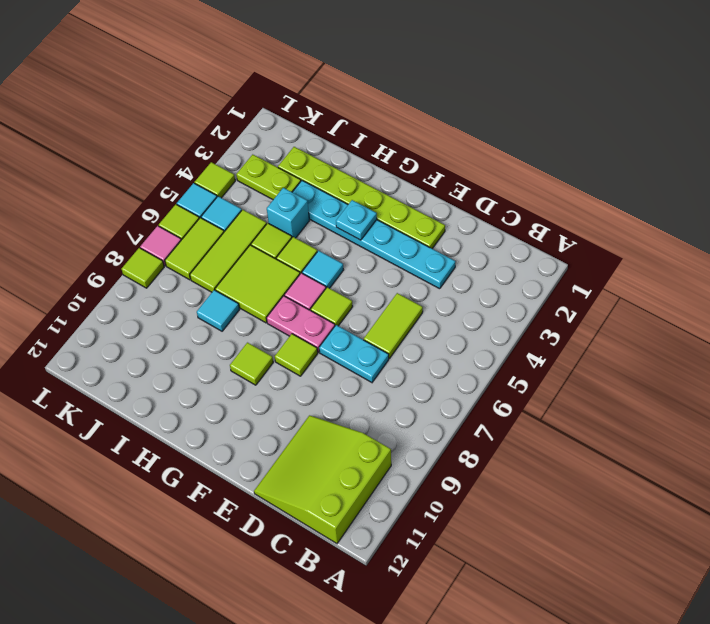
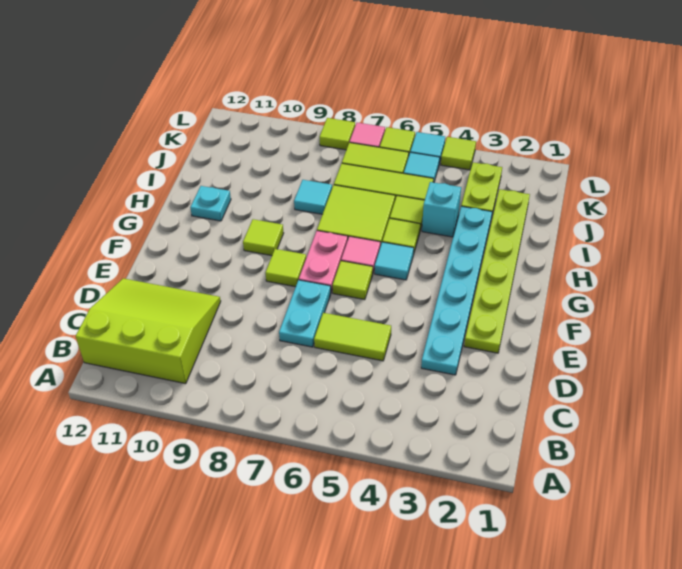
cyan 1x1 plate [336,200,377,240] -> cyan 1x1 plate moved to [190,186,231,221]

